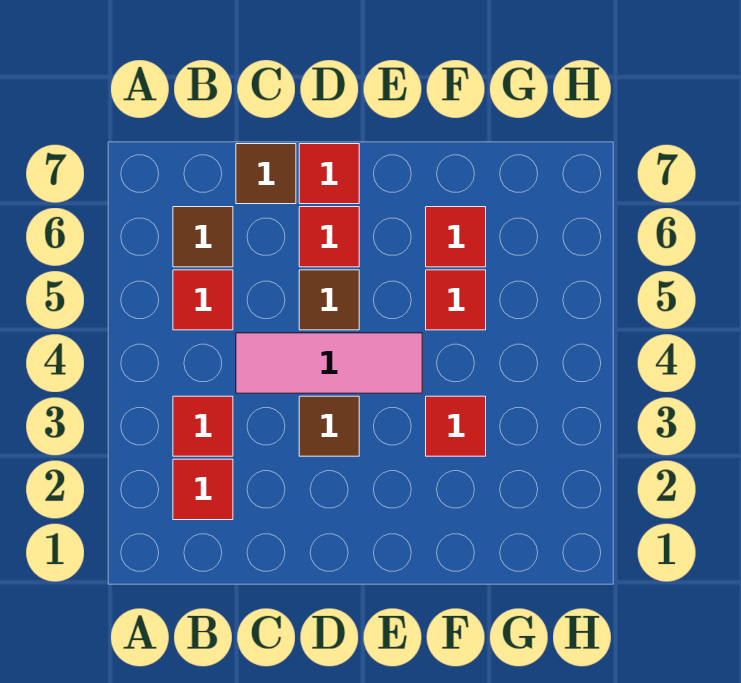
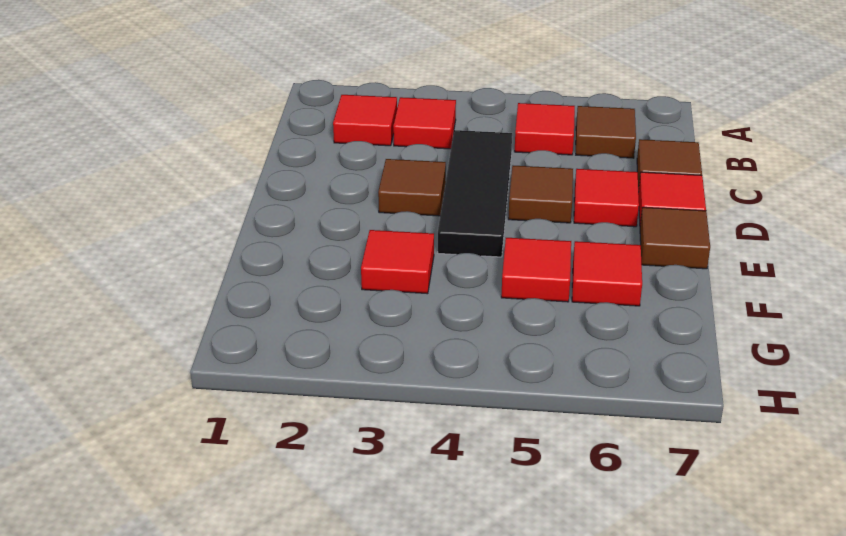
pink 1x3 tile [236,333,422,393] -> black 1x3 tile [438,130,512,257]
none -> brown 1x1 tile [640,207,710,269]

